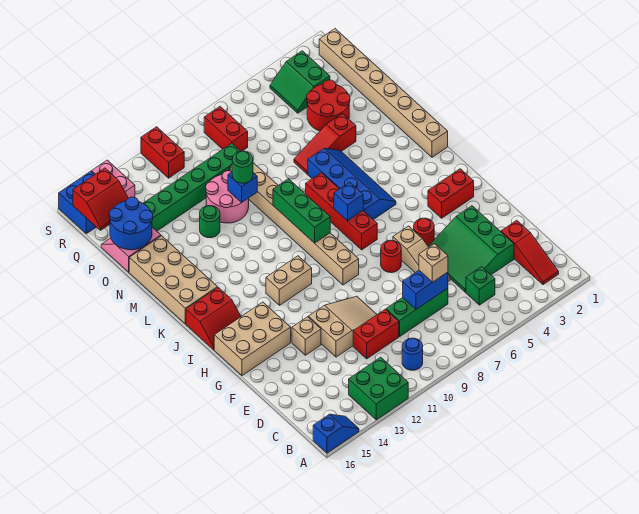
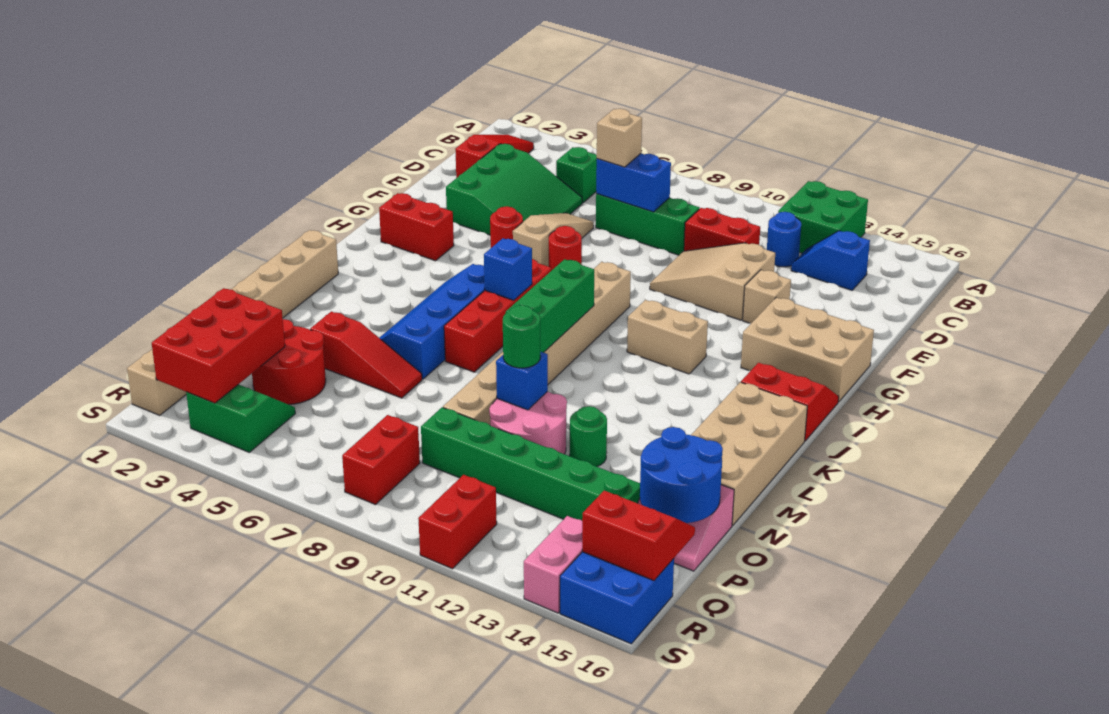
blue 1x2 slope [313,414,359,453] -> blue 1x2 slope moved to [791,231,870,290]
blue 1x1 round brick [402,338,423,370] -> blue 1x1 round brick moved to [767,212,801,267]
none -> red 2x3 brick [152,288,285,403]
green 2x2 slope [270,51,330,113] -> green 2x2 slope turned to [186,384,295,452]

